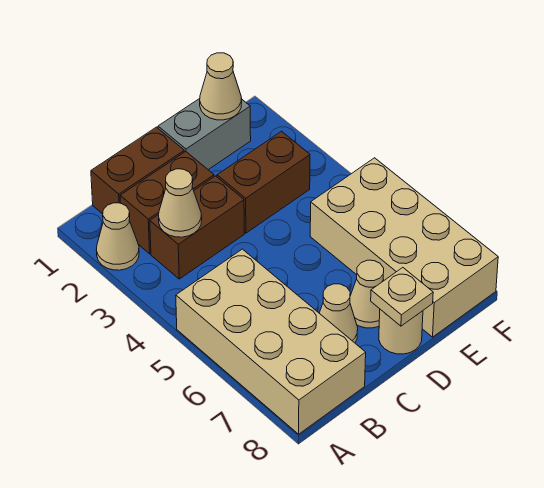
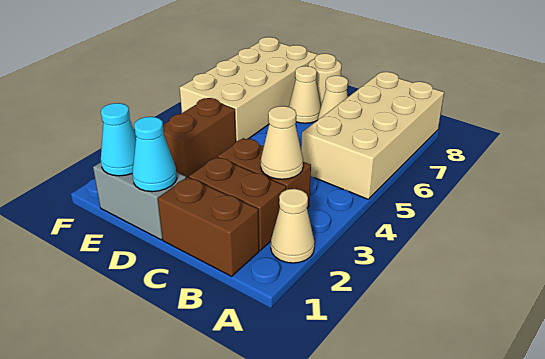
none -> cyan 1x1 cone [132,117,177,192]
brown 1x2 brick [217,131,310,233] -> brown 1x2 brick turned to [163,98,236,178]
tan 1x1 plate [371,268,433,326] -> none
tan 1x1 cone [200,53,242,120] -> cyan 1x1 cone [101,103,136,176]

